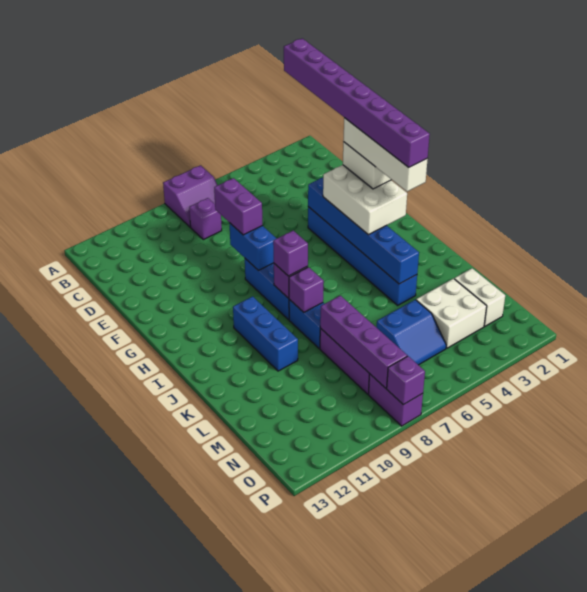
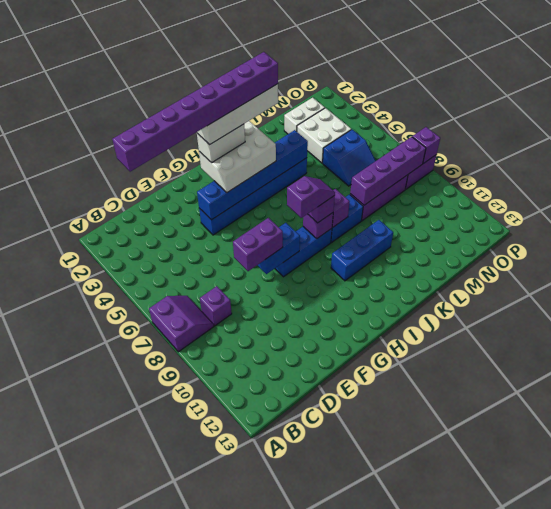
none -> purple 1x2 slope [287,176,335,218]
blue 2x2 slope [377,300,446,365] -> blue 2x2 slope turned to [323,130,376,186]

